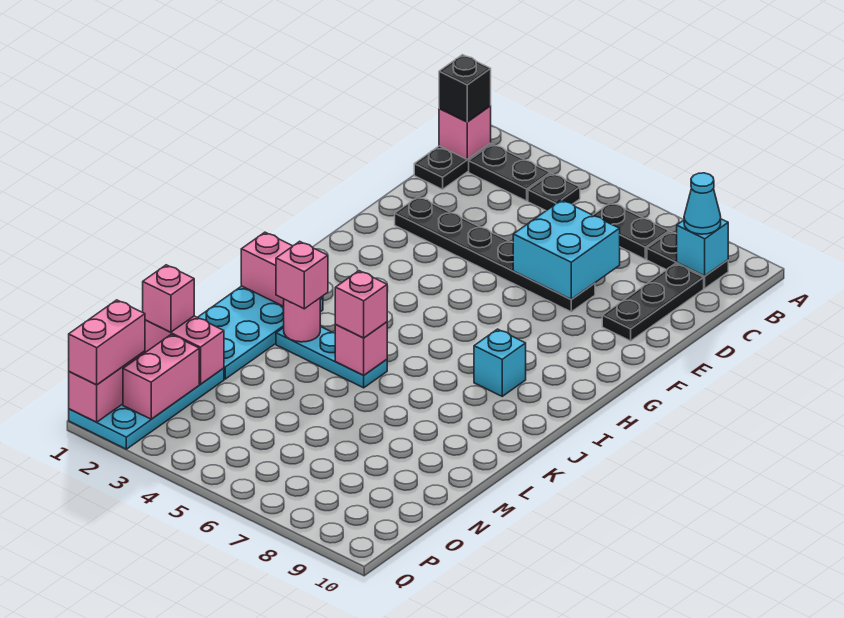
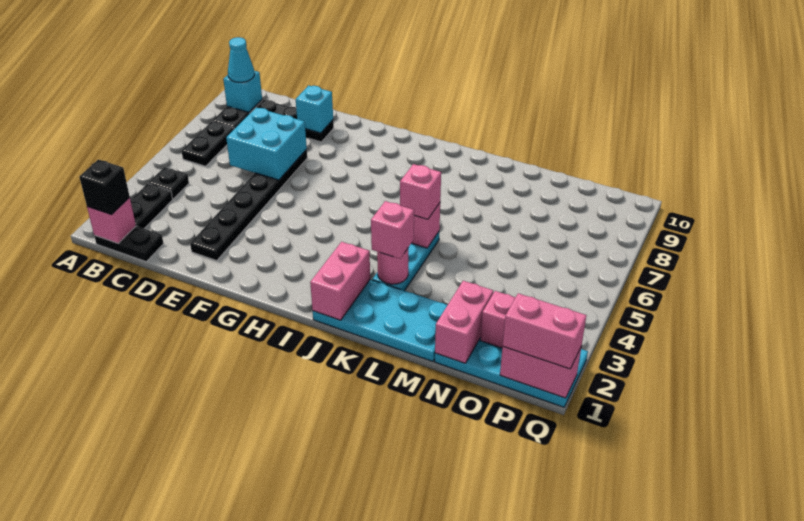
cyan 1x1 brick [474,329,526,396] -> cyan 1x1 brick moved to [296,85,333,133]
pink 1x1 brick [143,265,194,332] -> none

